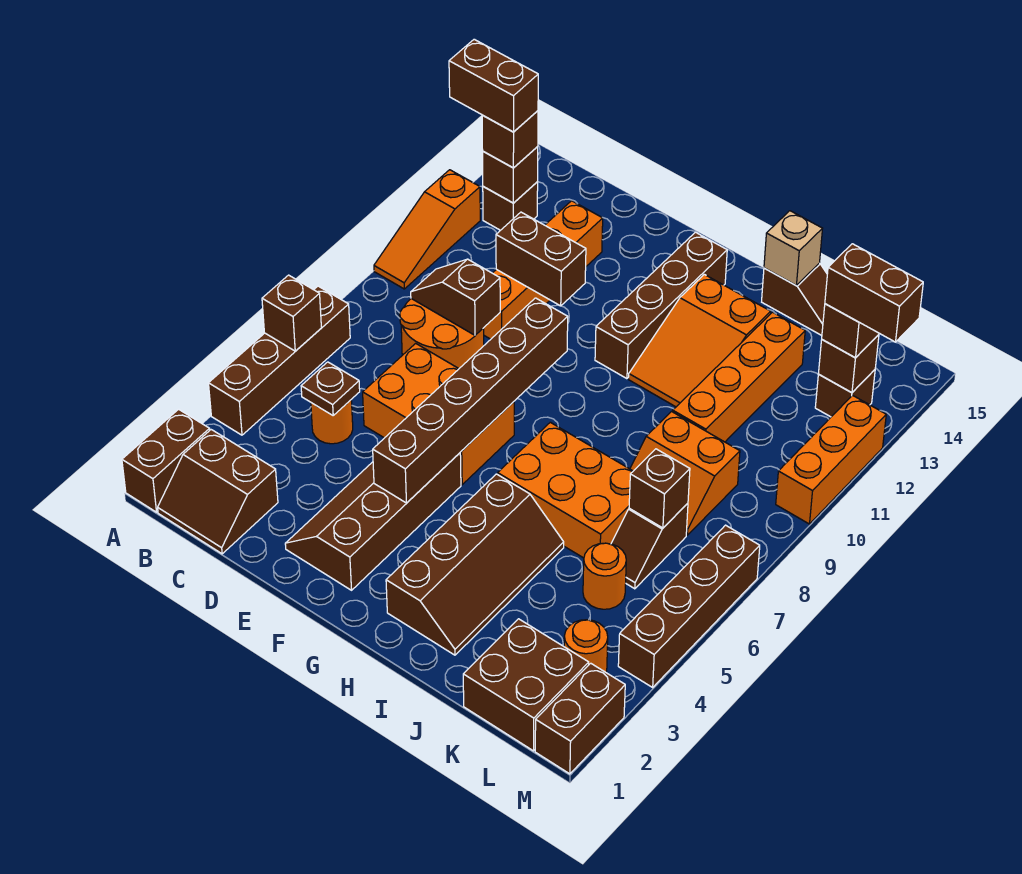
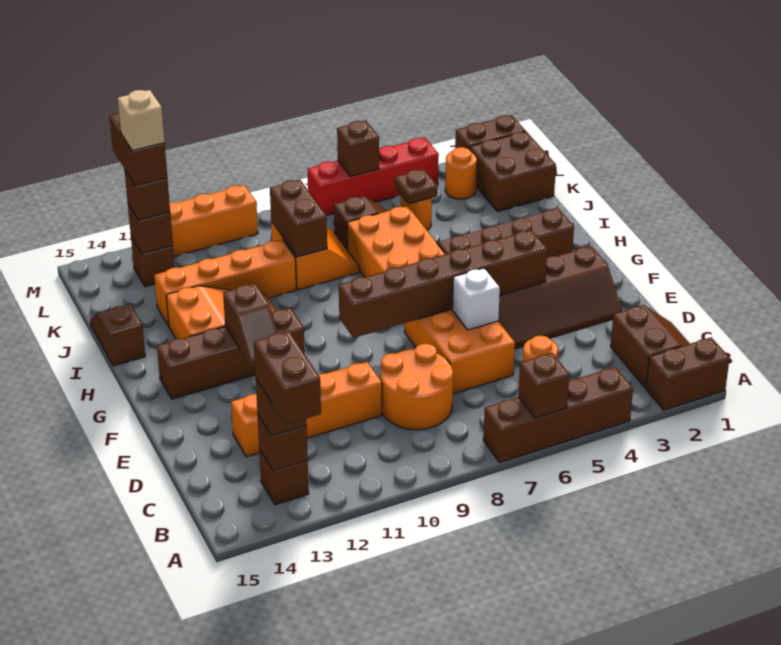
orange 1x3 slope [374,170,480,289] -> none
brown 1x1 plate [301,362,360,415] -> brown 1x1 plate moved to [395,169,437,204]
brown 1x2 slope [411,259,500,335] -> brown 1x2 slope moved to [223,283,278,368]
brown 1x2 brick [496,212,586,306] -> brown 1x2 brick moved to [270,180,327,257]
none -> white 1x1 brick [452,268,500,330]
tan 1x1 brick [764,211,823,285] -> tan 1x1 brick moved to [118,90,165,151]
brown 1x1 brick [629,449,690,528] -> brown 1x1 brick moved to [337,121,379,177]
brown 1x4 brick [618,525,760,687] -> red 1x4 brick [307,138,439,215]

